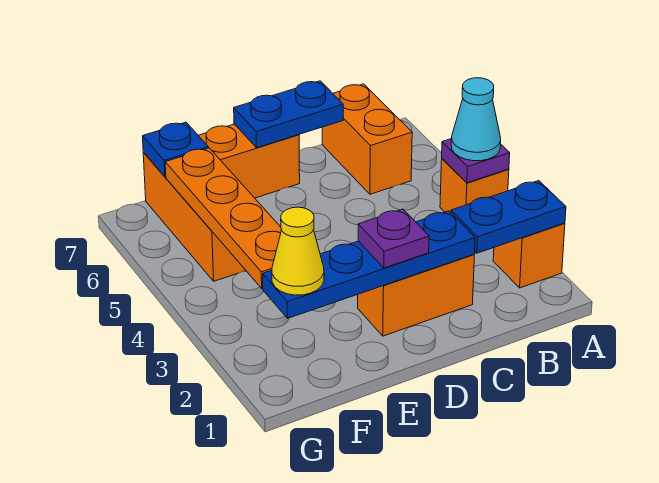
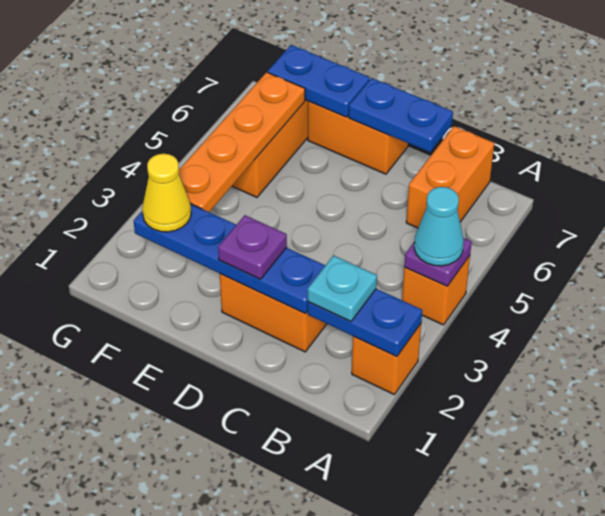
none -> cyan 1x1 plate [308,255,377,322]
blue 1x1 plate [143,122,208,177] -> blue 1x2 plate [268,45,370,117]

